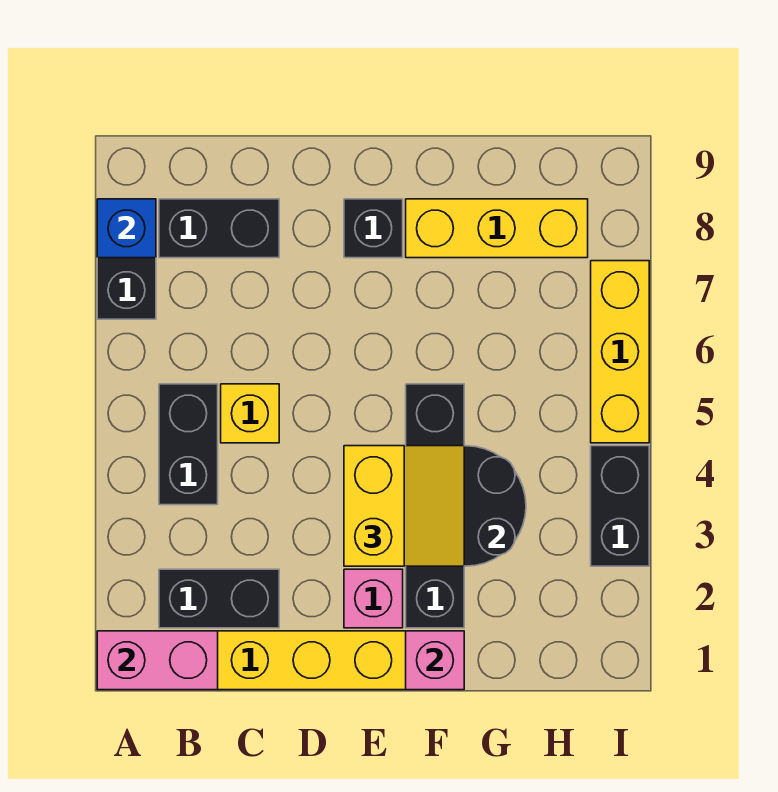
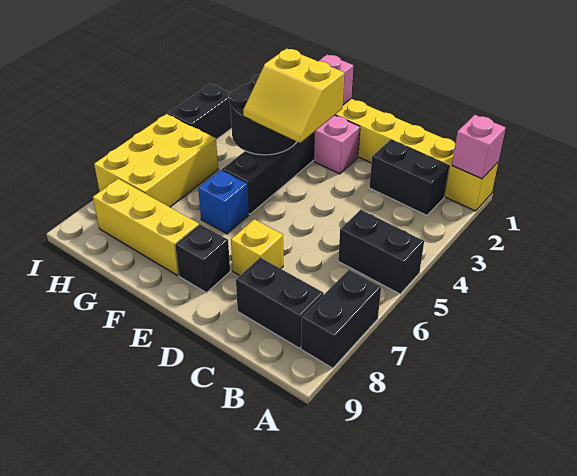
pink 1x2 brick [97,631,218,690] -> pink 1x1 brick [452,115,506,179]
blue 1x1 brick [97,199,156,258] -> blue 1x1 brick moved to [198,170,249,234]
black 1x2 brick [159,384,218,505] -> black 1x2 brick turned to [338,210,424,294]
yellow 1x1 brick [221,384,279,443] -> yellow 1x1 brick moved to [231,219,283,275]
yellow 2x2 slope [344,446,464,566] -> yellow 2x2 slope turned to [243,48,344,143]
yellow 1x3 brick [591,261,649,443] -> yellow 2x3 brick [94,114,218,207]

